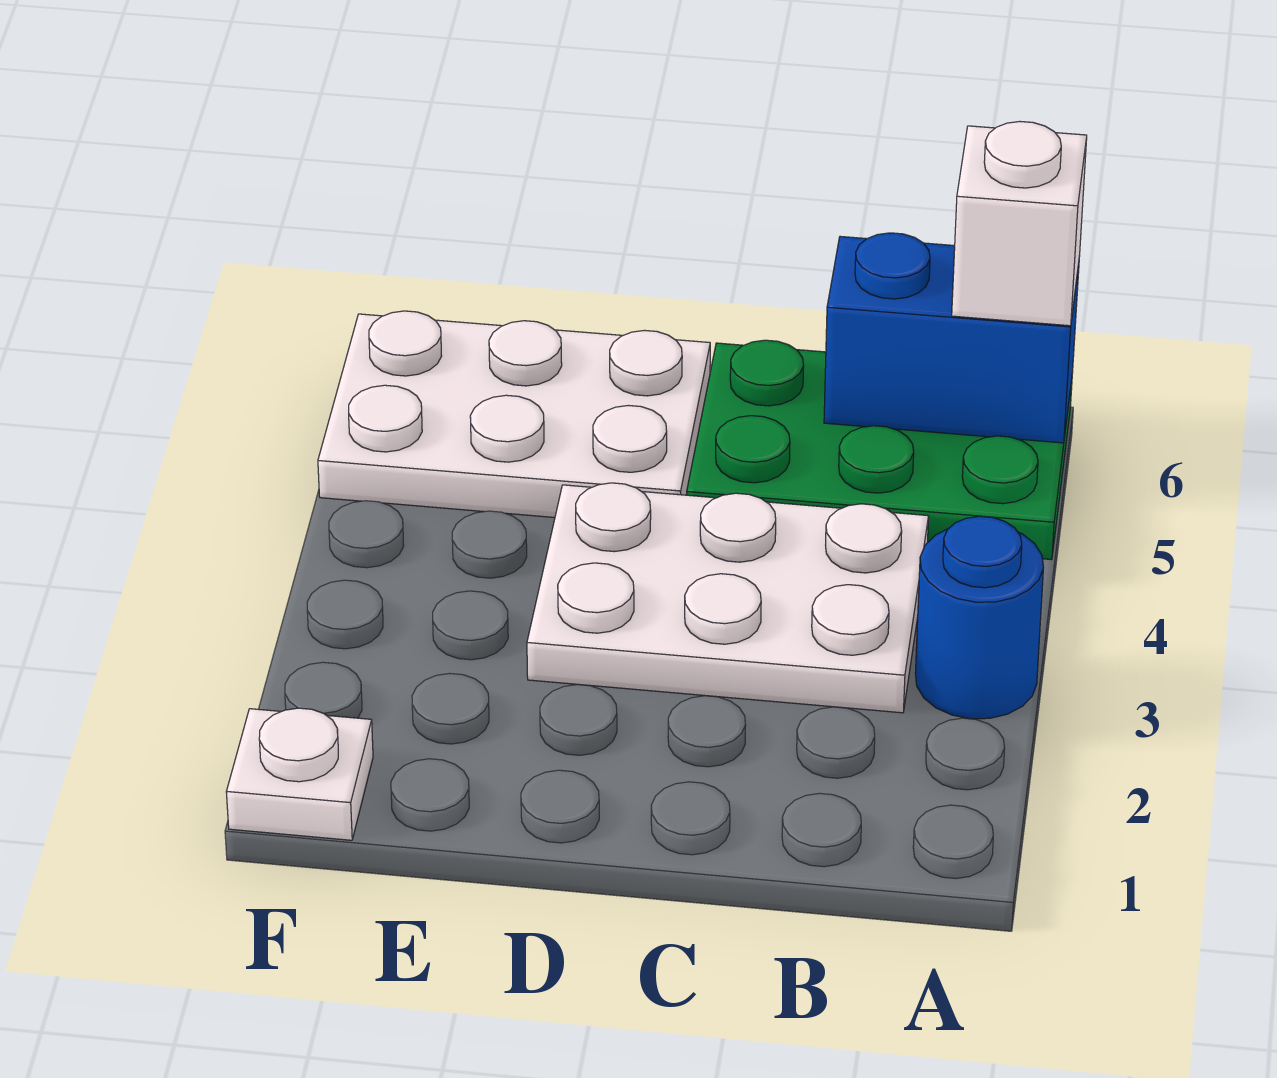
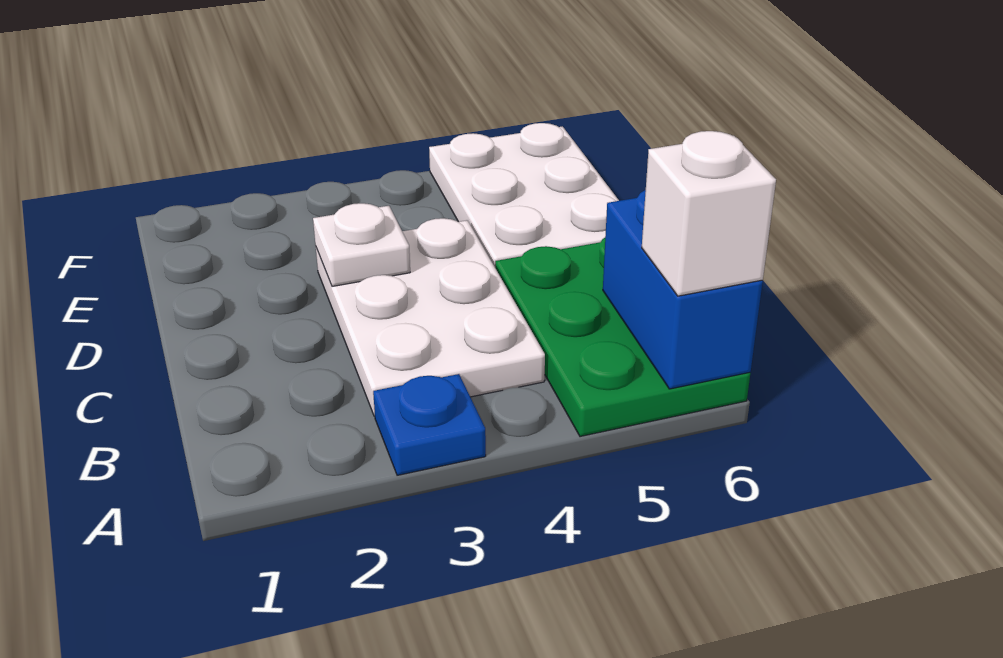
blue 1x1 round brick [915,516,1043,719] -> blue 1x1 plate [373,374,486,475]
white 1x1 plate [226,708,373,840] -> white 1x1 plate moved to [313,203,410,286]

